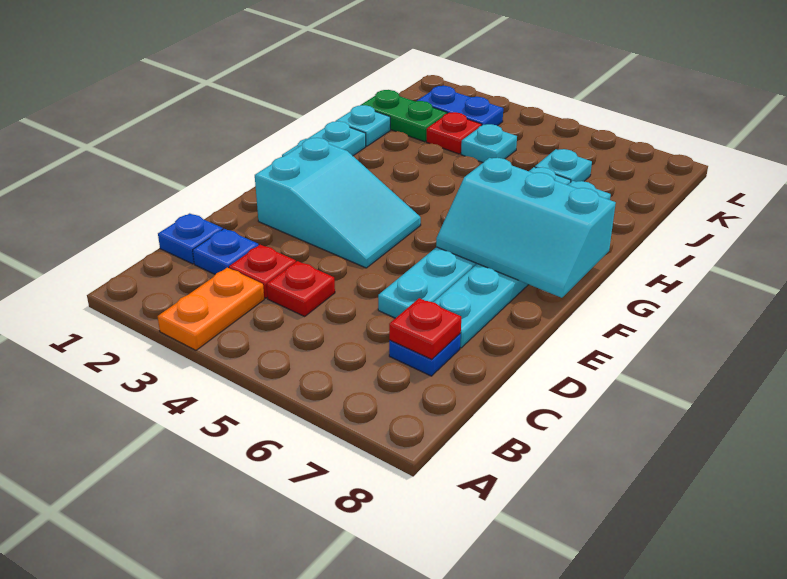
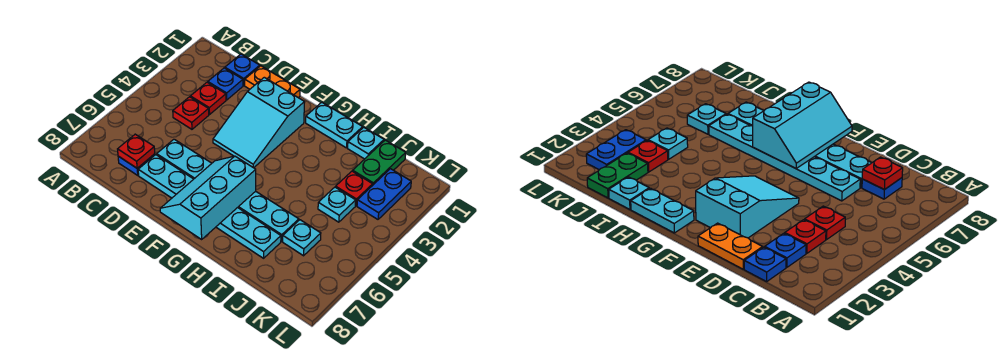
orange 1x2 plate [158,268,264,350] -> orange 1x2 plate moved to [245,66,300,98]

